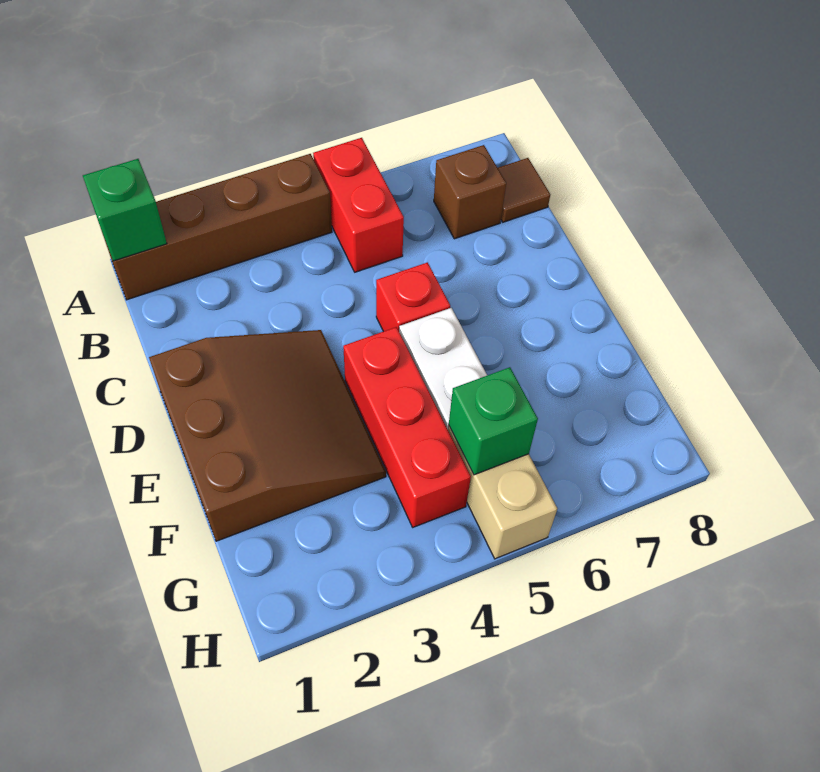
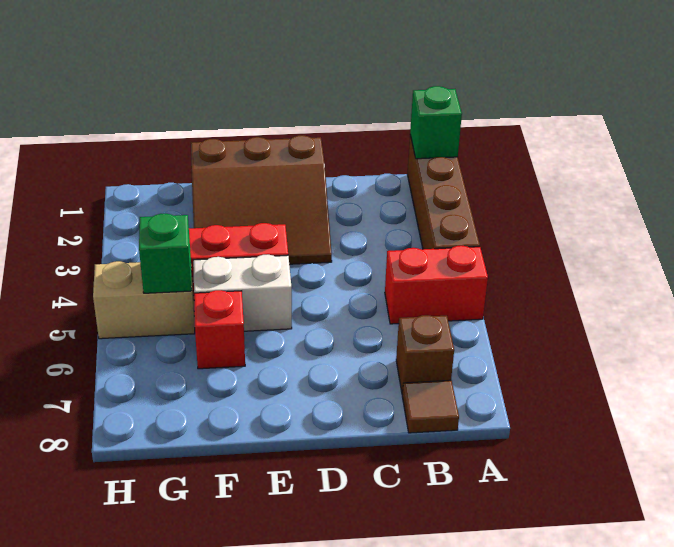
red 1x1 brick [376,262,450,331] -> red 1x1 brick moved to [194,290,245,369]

